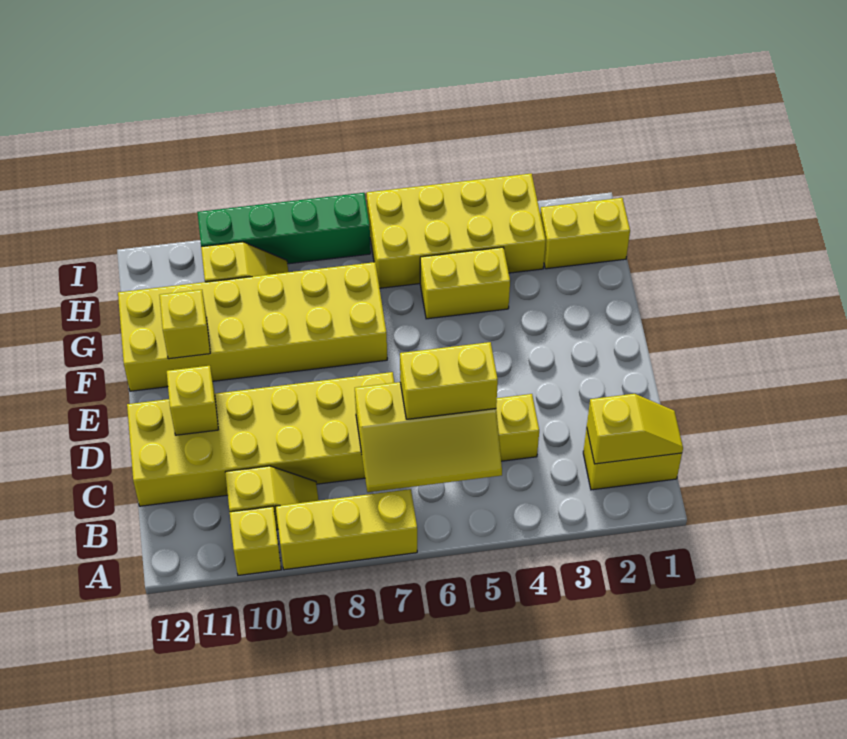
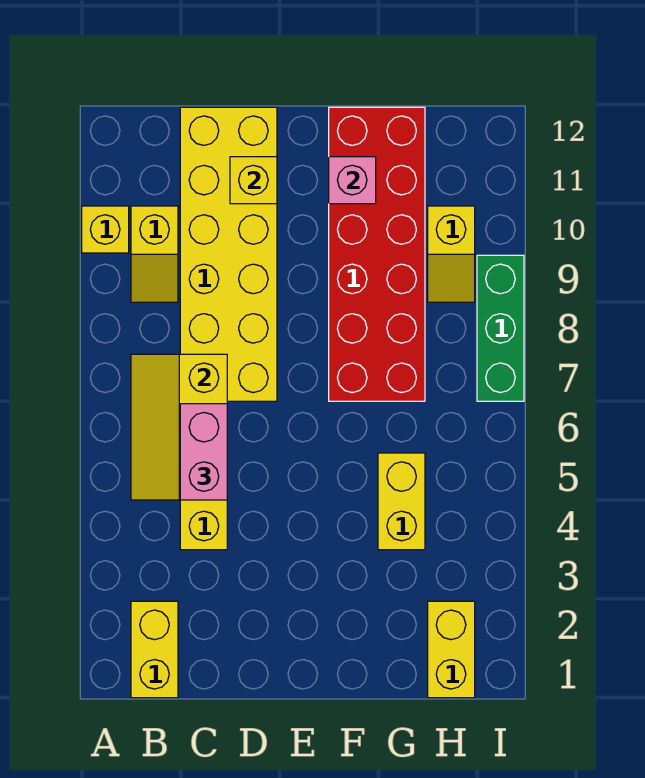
yellow 1x3 brick [276,489,417,570] -> none
yellow 1x2 slope [587,394,683,464] -> none
yellow 1x2 brick [400,342,498,419] -> pink 1x2 brick [180,404,227,500]
yellow 2x6 brick [118,262,387,391] -> red 2x6 brick [329,107,425,401]
yellow 1x1 brick [159,290,210,359] -> pink 1x1 brick [329,157,376,204]
yellow 2x4 brick [367,173,546,288] -> none
green 1x4 brick [197,193,371,264] -> green 1x3 brick [477,255,524,401]

